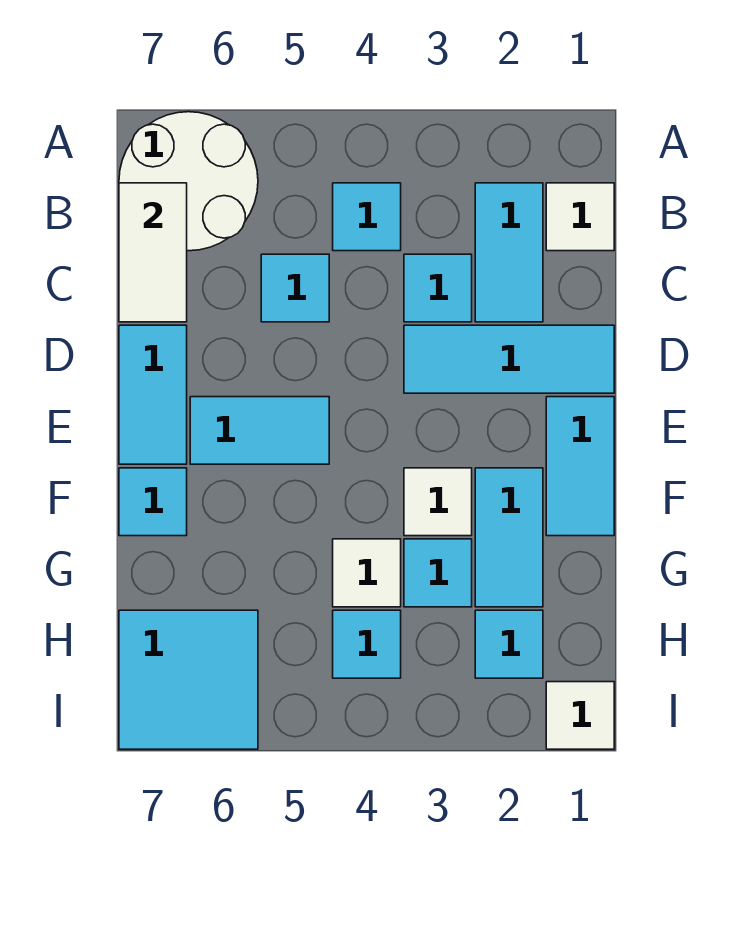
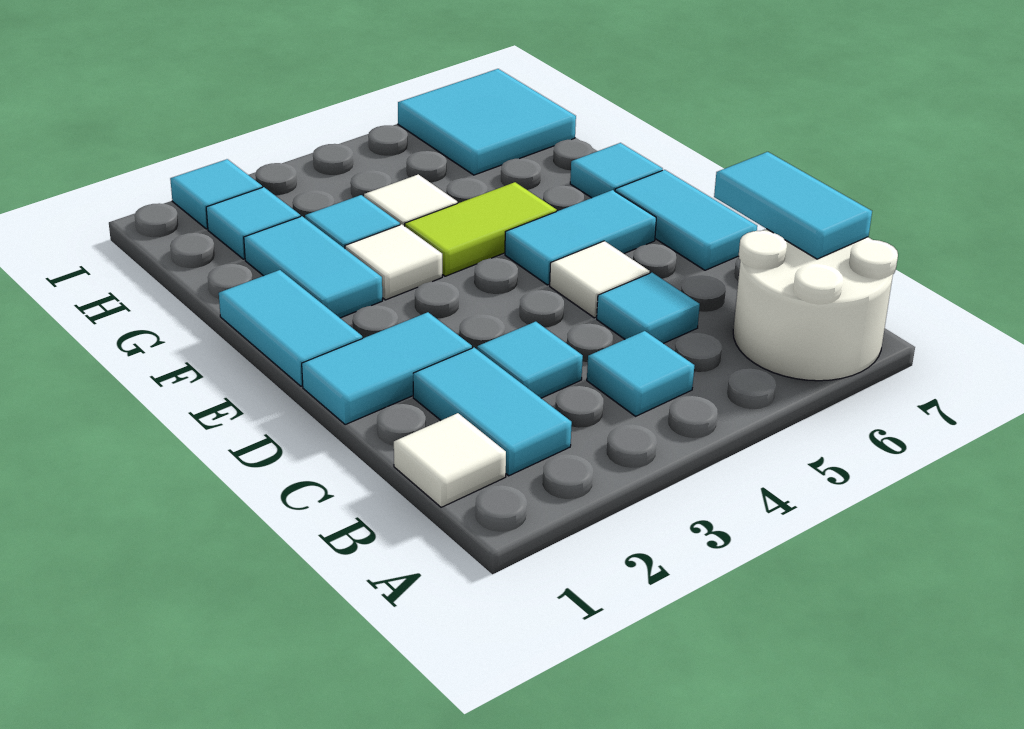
white 1x2 tile [119,183,187,322] -> cyan 1x2 tile [714,152,872,259]
cyan 1x3 tile [404,325,614,393] -> cyan 1x2 tile [302,312,472,425]
none -> lime 1x2 tile [405,182,556,276]
cyan 1x1 tile [333,610,401,678] -> cyan 1x1 tile moved to [170,159,262,229]
white 1x1 tile [546,682,614,749] -> white 1x1 tile moved to [550,241,650,318]

